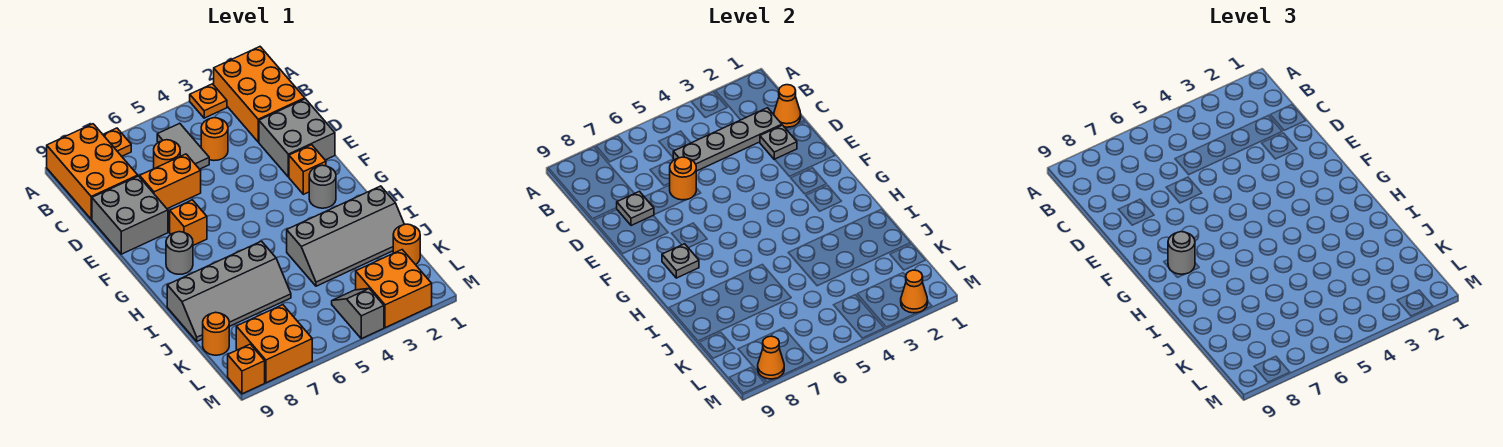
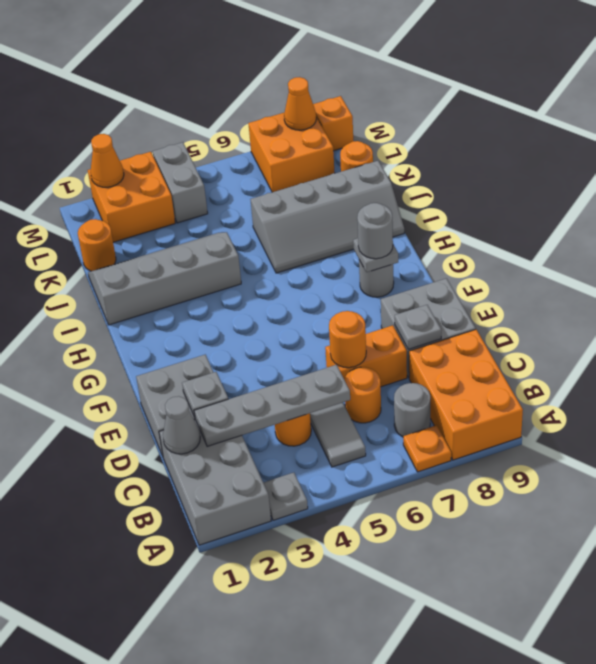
orange 2x3 brick [214,47,305,142] -> grey 2x3 brick [159,420,271,545]
orange 1x1 plate [190,84,227,118] -> grey 1x1 plate [263,473,308,520]
orange 1x1 cone [774,85,801,127] -> grey 1x1 cone [163,396,200,454]
orange 1x1 brick [289,145,326,194] -> none
orange 1x1 brick [170,200,207,245] -> none
grey 1x1 round brick [309,165,336,208] -> grey 1x1 round brick moved to [394,383,430,437]
grey 2x4 slope [167,241,291,341] -> grey 2x4 slope turned to [250,161,404,273]
grey 1x2 slope [332,289,384,339] -> grey 1x2 brick [153,142,208,223]

